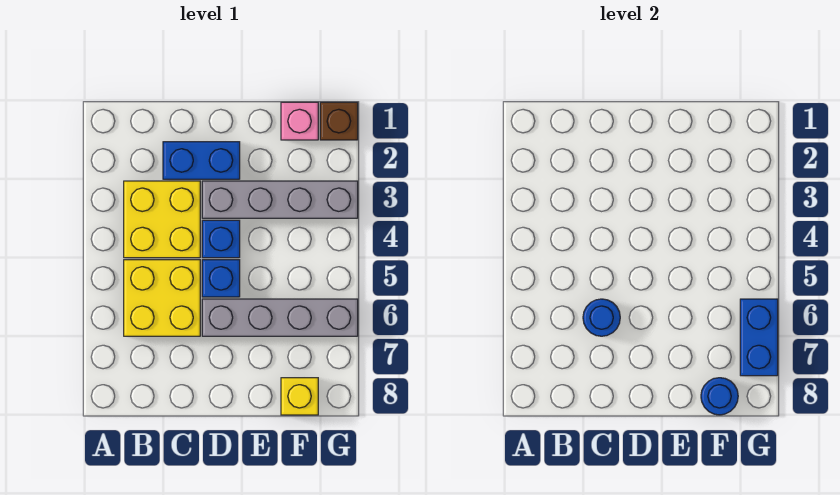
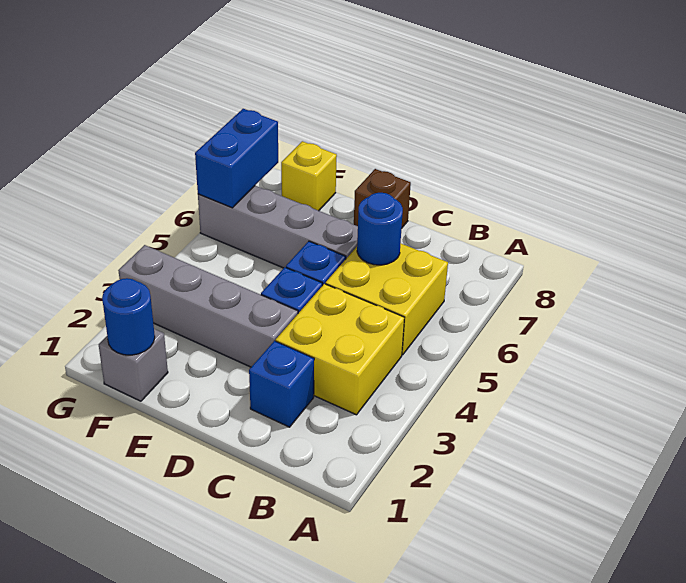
blue 1x2 brick [163,142,240,179] -> blue 1x1 brick [249,341,314,427]
pink 1x1 brick [281,102,318,140] -> grey 1x1 brick [99,329,168,401]
blue 1x1 round brick [701,378,738,415] -> blue 1x1 round brick moved to [102,278,155,355]
brown 1x1 brick [320,102,358,140] -> brown 1x1 brick moved to [354,169,411,228]

